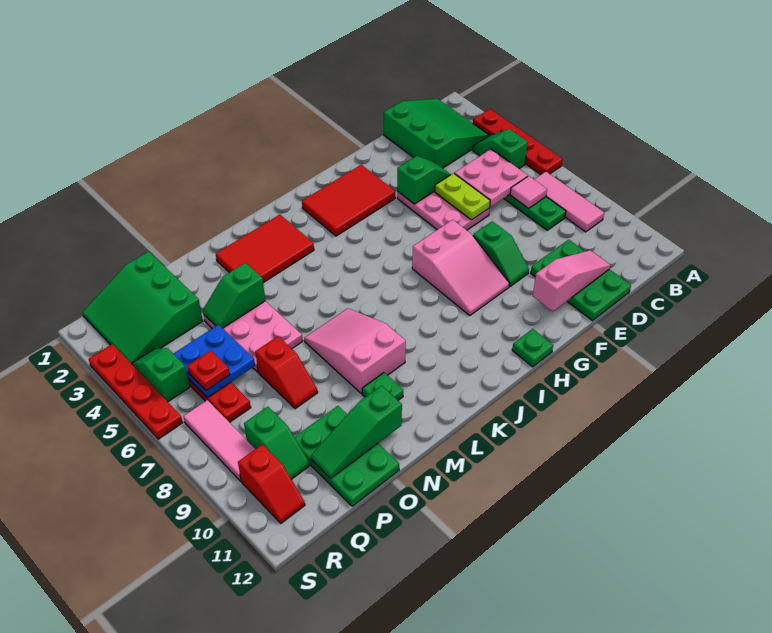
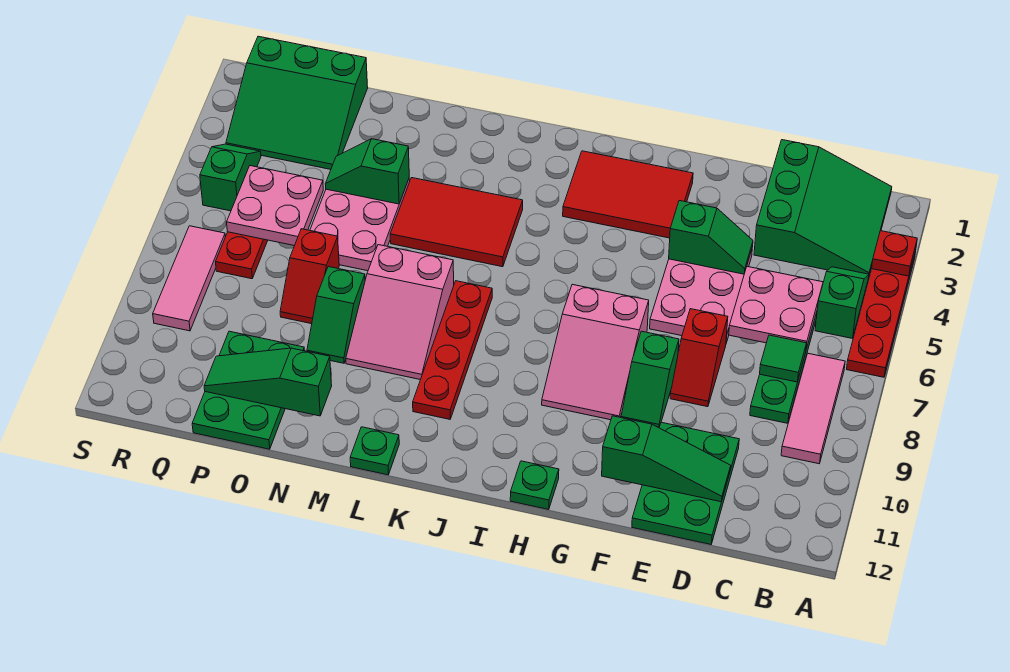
pink 1x1 tile [510,176,547,209] -> green 1x1 tile [760,335,806,382]
pink 1x3 slope [533,250,610,312] -> green 1x3 slope [602,416,731,502]
lime 1x2 plate [435,173,490,220] -> none
red 2x3 tile [216,215,314,283] -> red 2x3 tile moved to [390,178,523,267]
pink 2x3 slope [304,308,406,394] -> pink 2x3 slope turned to [346,245,454,380]
green 1x1 plate [362,373,403,400] -> green 1x1 plate moved to [350,427,399,475]
green 3x3 slope [82,251,203,364] -> green 3x3 slope turned to [226,36,368,169]
blue 2x2 plate [173,325,255,398] -> pink 2x2 plate [227,166,323,246]
red 1x1 plate [187,351,230,391] -> red 1x1 plate moved to [872,231,917,276]
green 1x2 slope [244,407,309,479] -> green 1x2 slope moved to [307,267,365,363]
red 1x2 slope [238,444,305,523] -> red 1x2 slope moved to [670,309,728,407]
red 1x4 plate [89,344,183,439] -> red 1x4 plate moved to [413,281,492,419]

